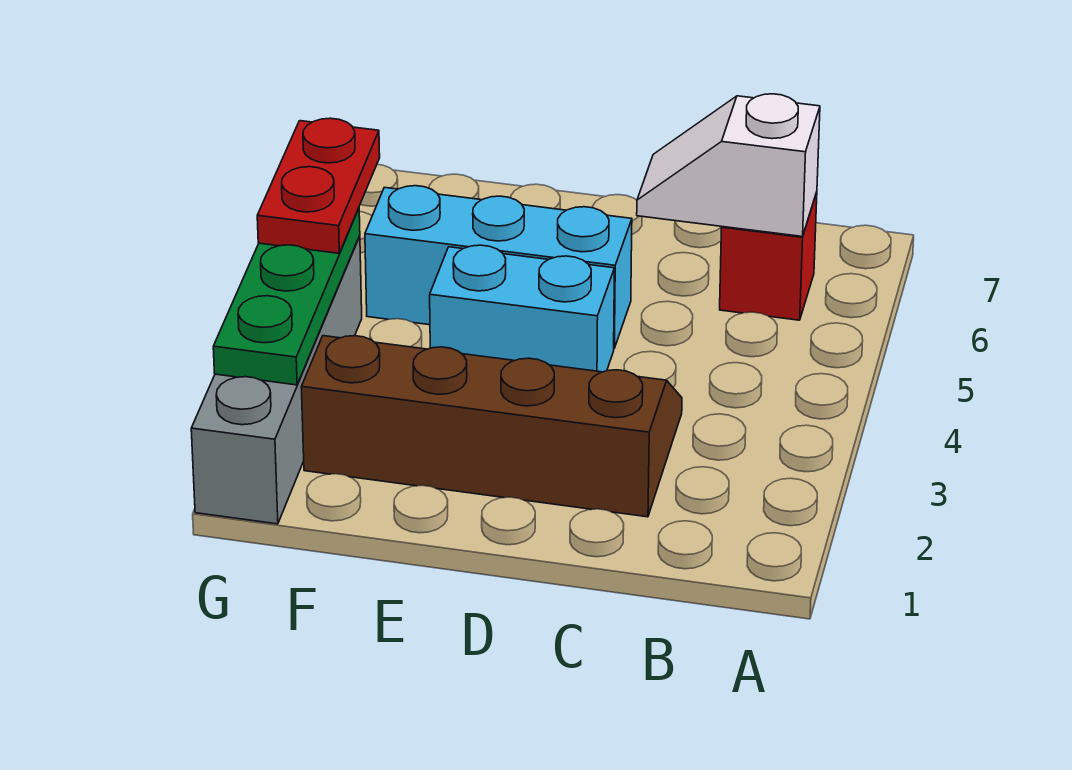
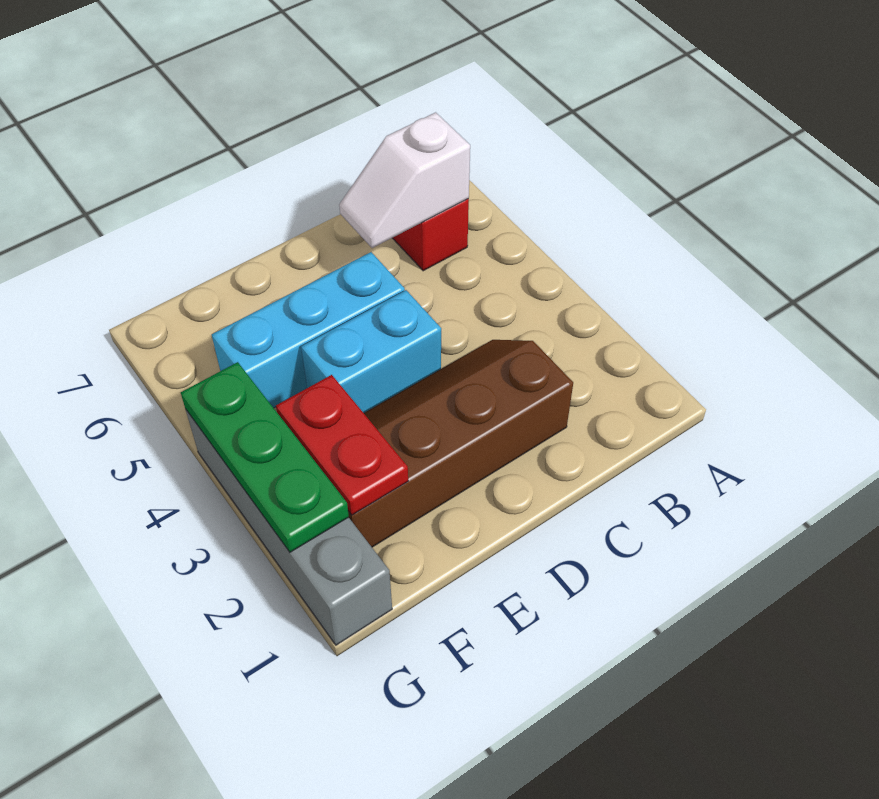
red 1x2 plate [257,118,380,253] -> red 1x2 plate moved to [276,375,408,515]

